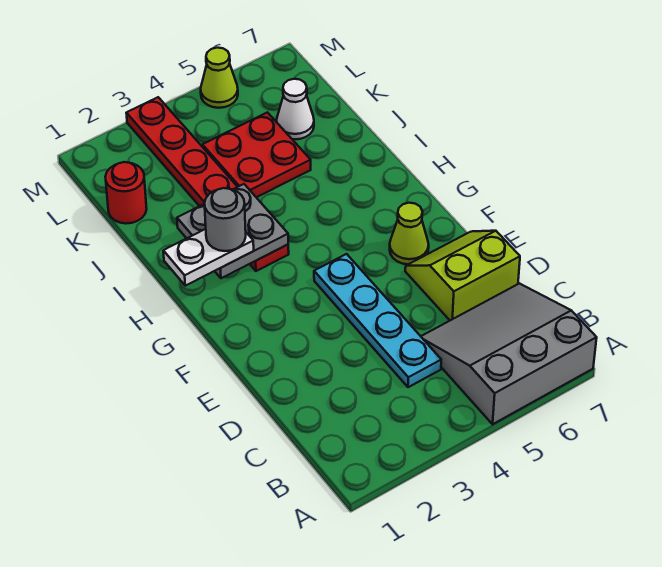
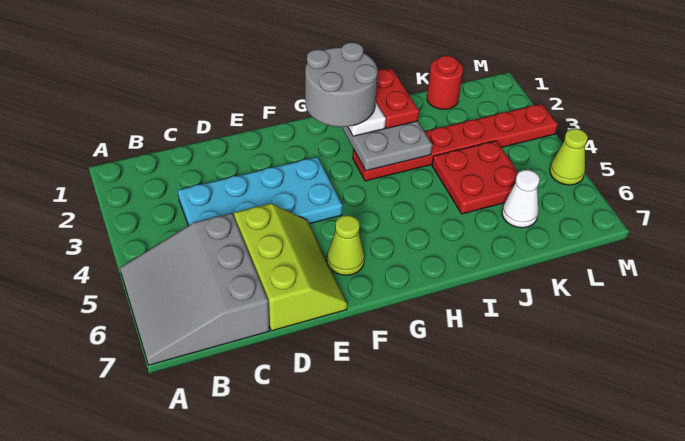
grey 3x3 slope [421,284,597,424] -> grey 3x3 slope turned to [120,213,269,365]
cyan 1x4 plate [314,254,441,387] -> cyan 2x4 plate [178,157,343,226]
lime 2x2 slope [405,231,520,320] -> lime 2x3 slope [234,203,347,331]
grey 1x1 round brick [205,188,246,251] -> grey 2x2 round brick [305,42,378,127]
none -> red 1x2 plate [376,69,419,128]

